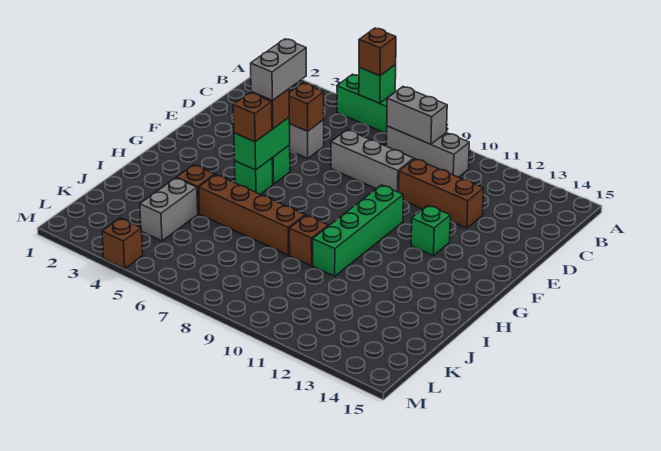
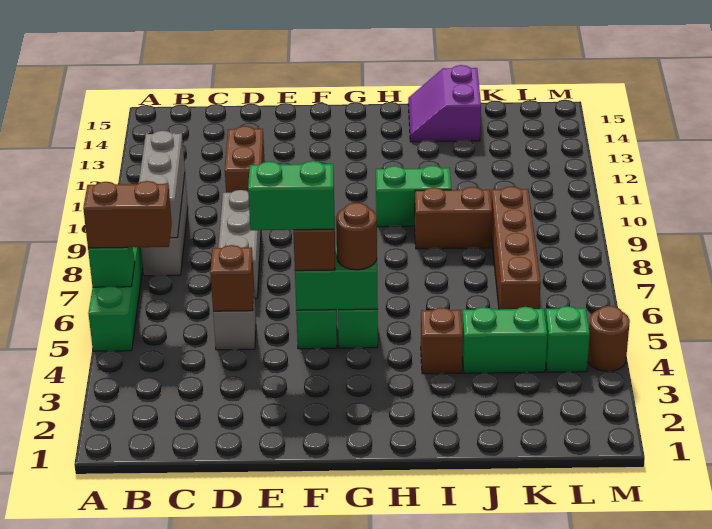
brown 1x1 brick [359,28,396,76] -> brown 1x2 brick [83,181,172,248]
grey 1x2 brick [387,87,447,144] -> grey 1x3 brick [139,131,185,238]
brown 1x3 brick [399,159,483,228] -> brown 1x2 brick [225,126,265,193]
grey 1x2 brick [251,39,306,101] -> green 1x2 brick [248,161,334,230]
green 1x4 brick [313,185,403,276] -> green 1x2 brick [376,166,451,227]
green 1x1 brick [411,205,450,256] -> green 1x1 brick moved to [546,306,590,372]
brown 1x1 brick [233,92,272,142] -> brown 1x1 round brick [336,203,377,270]
brown 1x4 brick [199,175,305,255] -> brown 1x4 brick moved to [491,186,541,309]
brown 1x1 brick [289,215,328,266] -> brown 1x2 brick [415,187,492,249]
none -> purple 2x2 slope [408,65,481,142]
grey 1x2 brick [140,178,198,241] -> green 1x2 brick [462,307,547,373]
brown 1x1 brick [102,218,143,269] -> brown 1x1 round brick [588,306,630,371]

